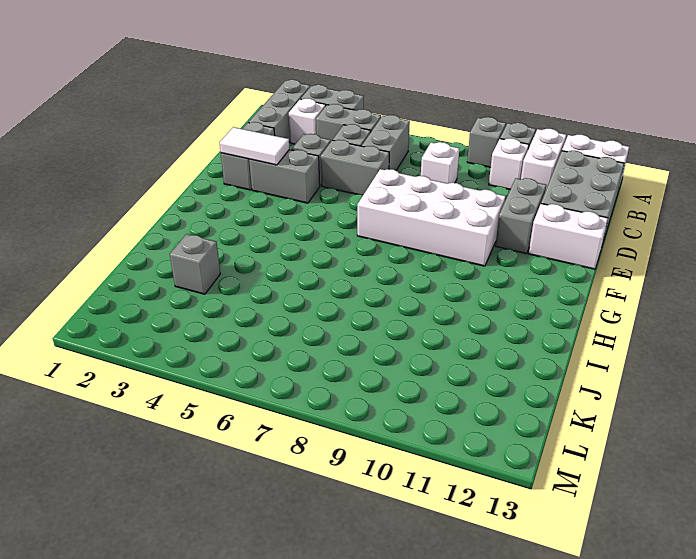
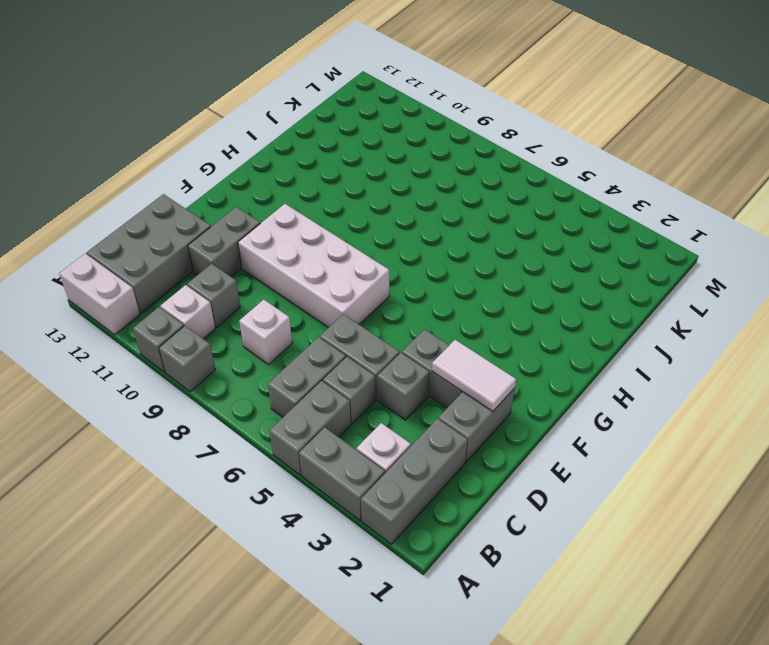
white 1x2 brick [521,129,566,189] -> none
grey 1x2 brick [316,104,381,141] -> grey 1x2 brick turned to [270,381,351,475]
white 1x2 brick [529,204,608,269] -> none
grey 1x1 brick [170,234,220,294] -> grey 1x1 brick moved to [187,264,240,327]

